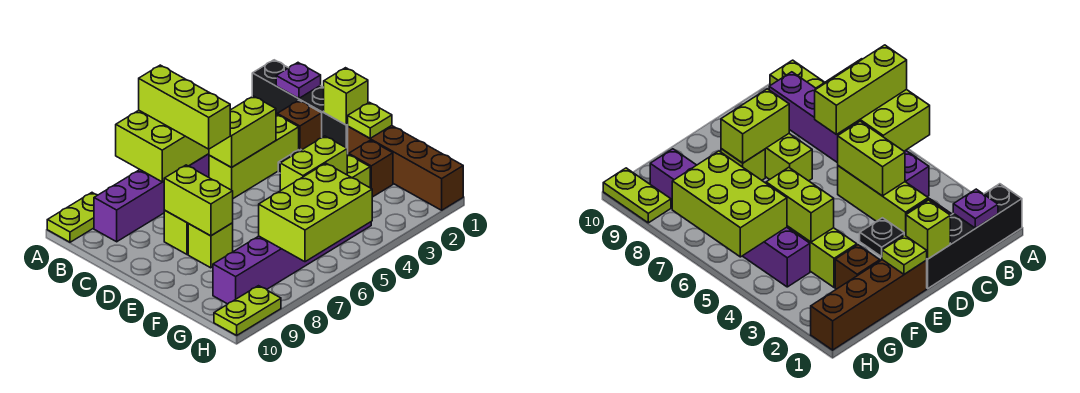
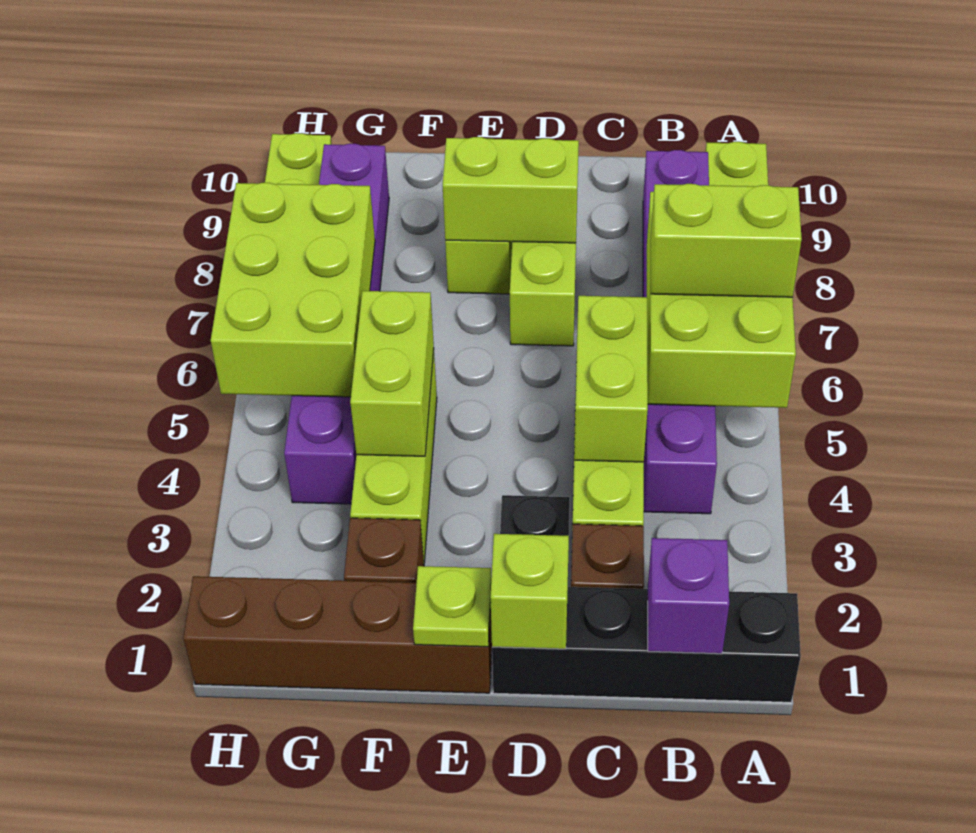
lime 1x3 brick [139,65,230,149] -> lime 1x2 brick [651,184,802,297]
purple 1x1 plate [276,63,321,99] -> purple 1x1 brick [648,538,729,654]

